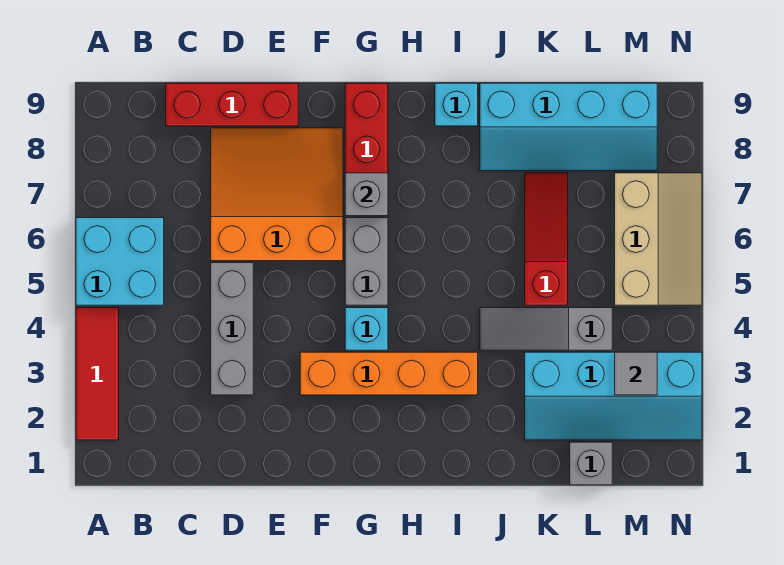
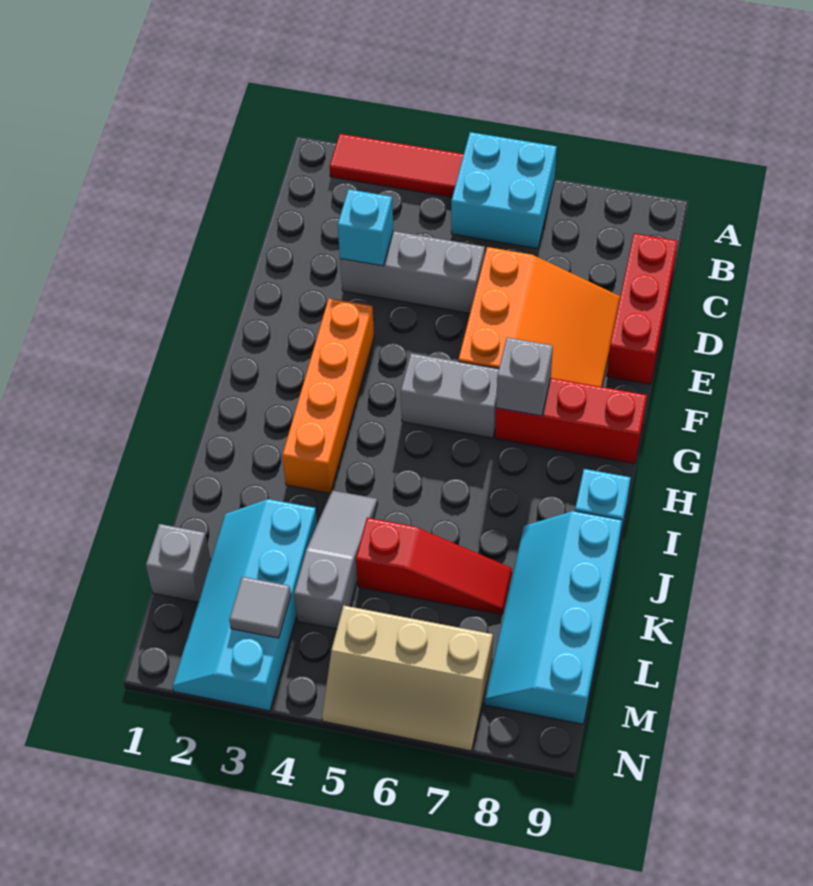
cyan 1x1 brick [345,308,388,350] -> cyan 1x1 brick moved to [338,189,393,266]

